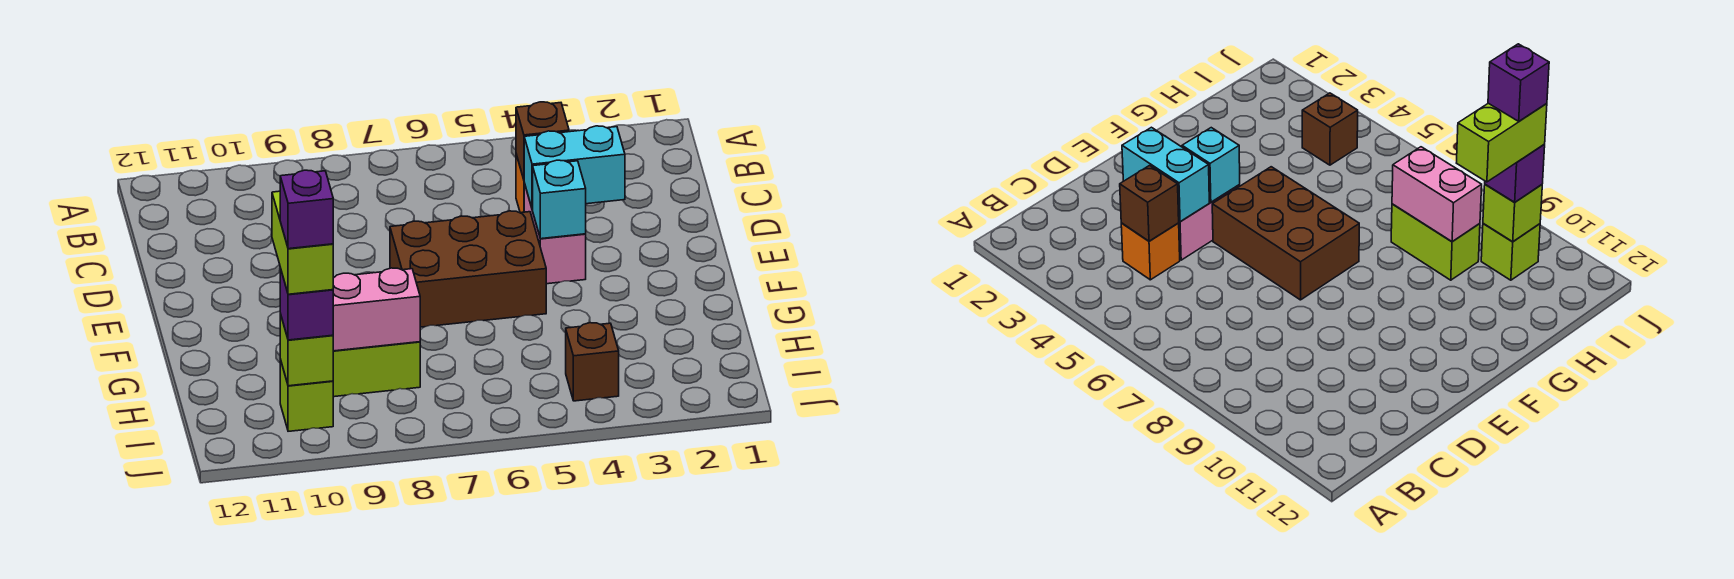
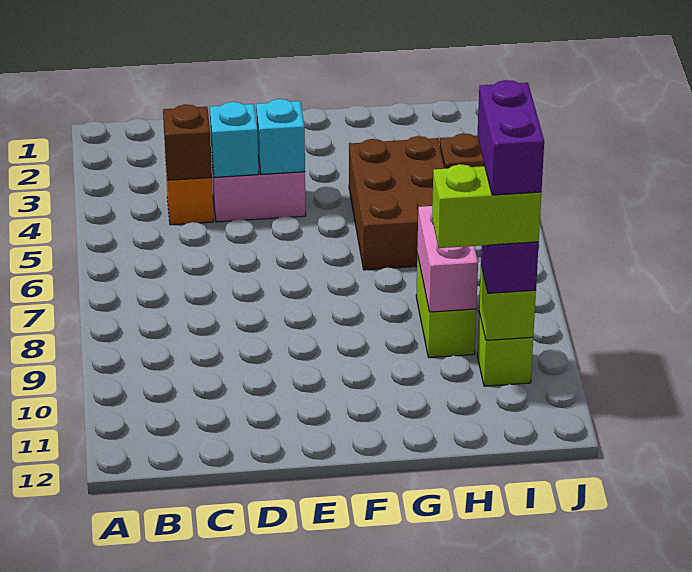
cyan 1x2 brick [524,126,625,209] -> cyan 1x1 brick [210,102,259,177]
brown 2x3 brick [390,211,546,327] -> brown 2x3 brick moved to [349,136,445,270]
purple 1x1 brick [280,170,333,249] -> purple 1x2 brick [477,80,544,195]

